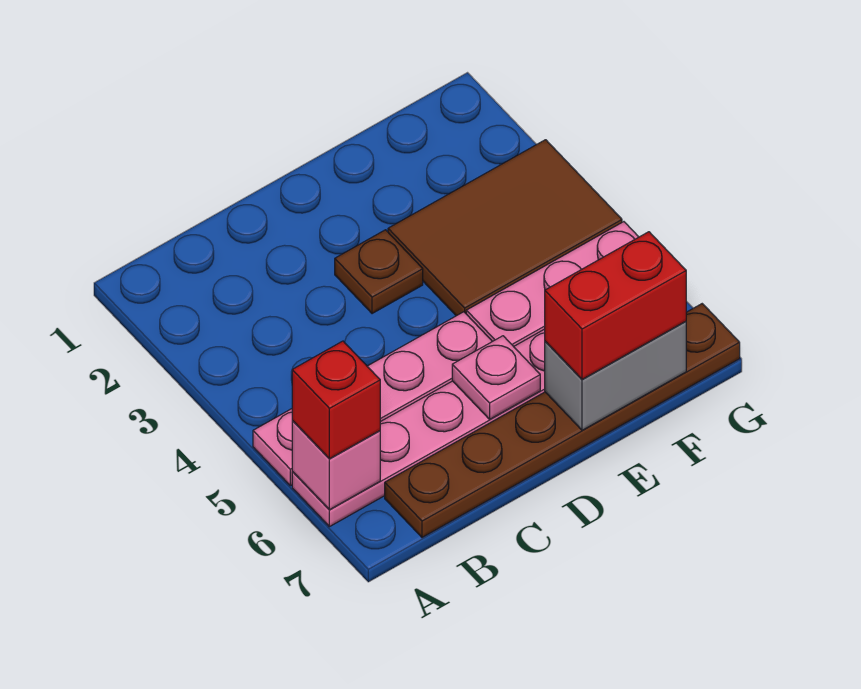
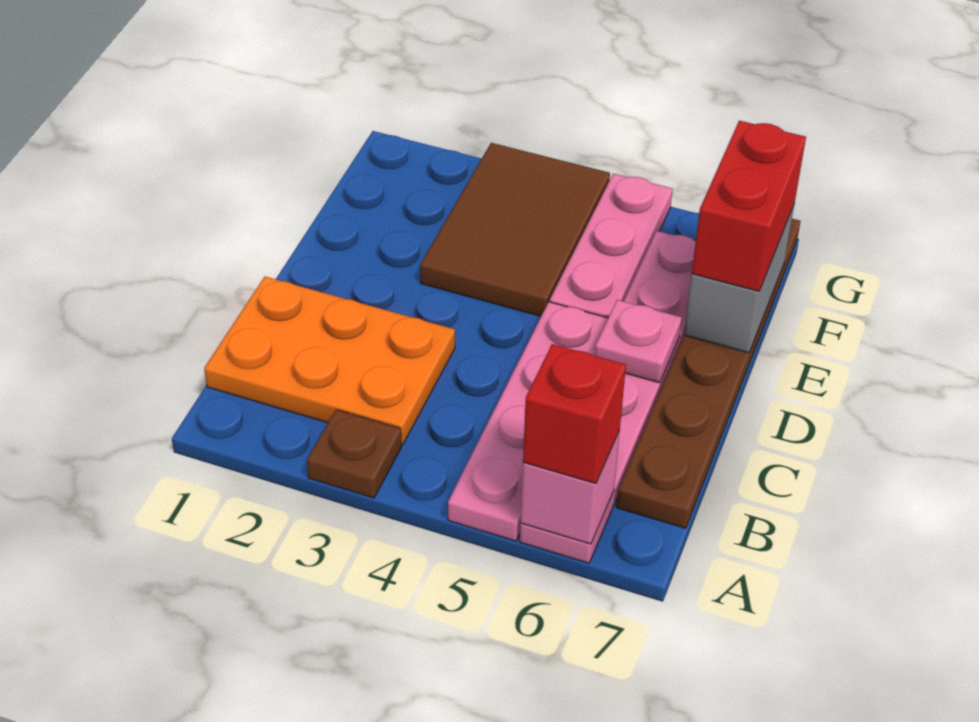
none -> orange 2x3 plate [204,277,455,445]
brown 1x1 plate [335,230,423,314] -> brown 1x1 plate moved to [307,410,402,498]

